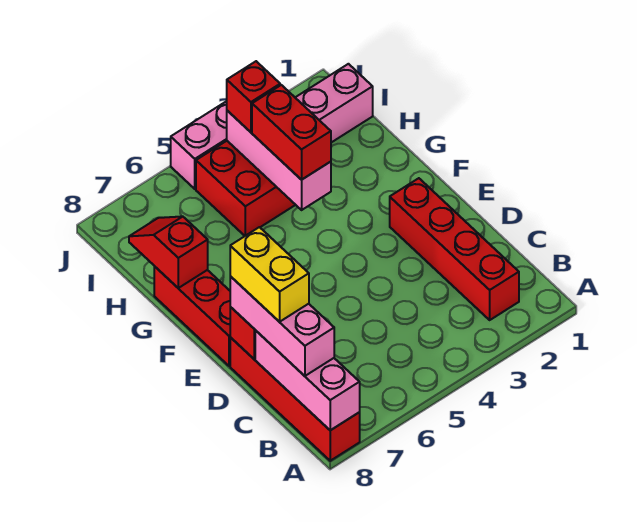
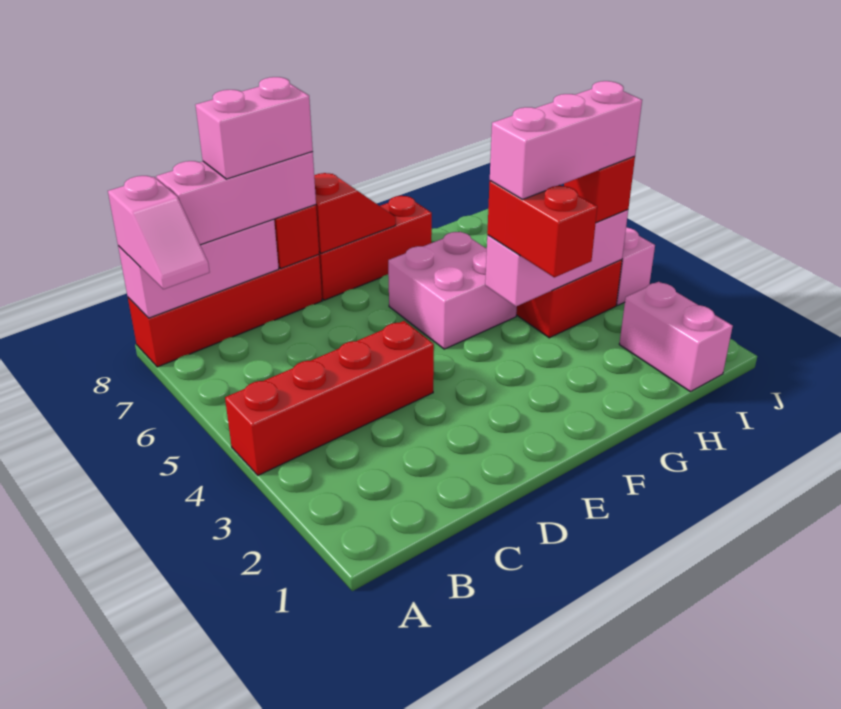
none -> pink 1x2 slope [108,176,210,289]
red 1x4 brick [390,178,519,320] -> red 1x4 brick moved to [225,321,434,475]
yellow 1x2 brick [230,227,309,322] -> pink 1x2 brick [196,77,313,179]
none -> pink 2x2 brick [388,232,517,349]
red 1x2 brick [252,85,331,180] -> red 1x2 brick turned to [487,181,597,277]
none -> pink 1x3 brick [490,81,642,200]
red 1x2 slope [129,216,208,288] -> red 1x2 slope moved to [314,173,396,253]

